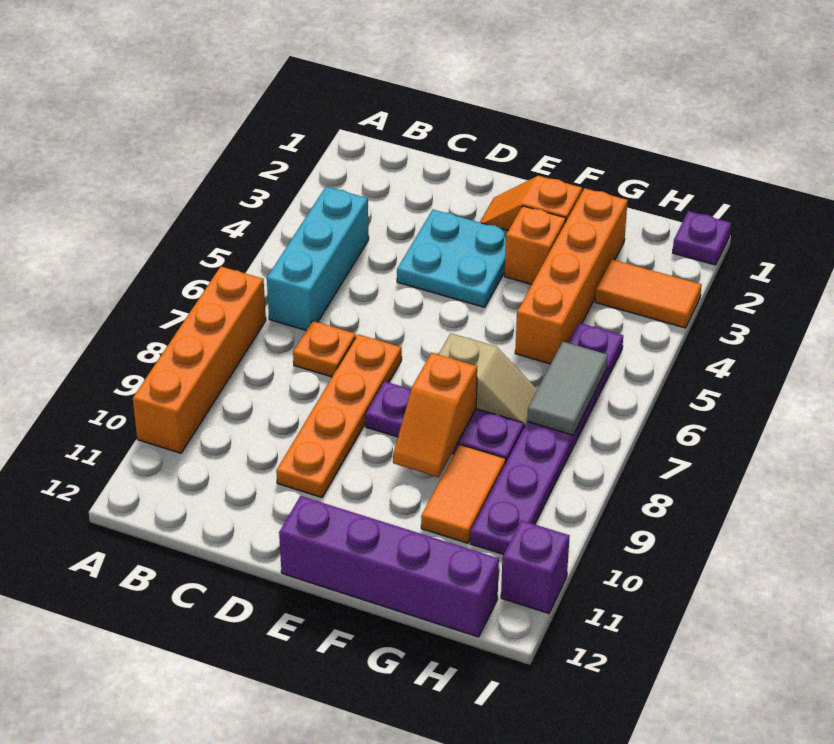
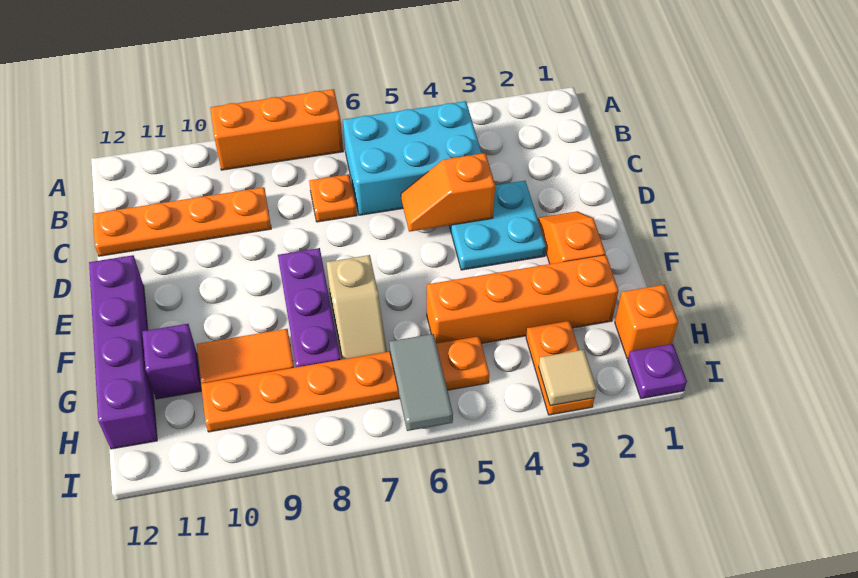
orange 1x4 brick [133,266,266,453] -> orange 1x3 brick [210,89,343,170]
cyan 1x3 brick [267,187,369,330] -> cyan 2x3 brick [343,101,482,215]
orange 1x4 plate [276,334,402,497] -> orange 1x4 plate moved to [93,187,271,256]
orange 1x1 brick [505,206,566,284] -> orange 1x1 brick moved to [615,285,678,359]
orange 1x2 slope [393,353,477,477] -> orange 1x2 slope moved to [401,153,495,232]
orange 1x2 tile [595,259,702,328] -> orange 1x2 plate [526,321,594,415]
purple 1x6 plate [470,323,623,555] -> orange 1x6 plate [201,336,489,432]
grey 1x2 tile [527,342,608,435] -> grey 1x2 tile turned to [389,334,453,431]
none -> tan 1x1 tile [539,350,597,406]
purple 1x1 brick [501,520,570,613] -> purple 1x1 brick moved to [142,324,201,399]

